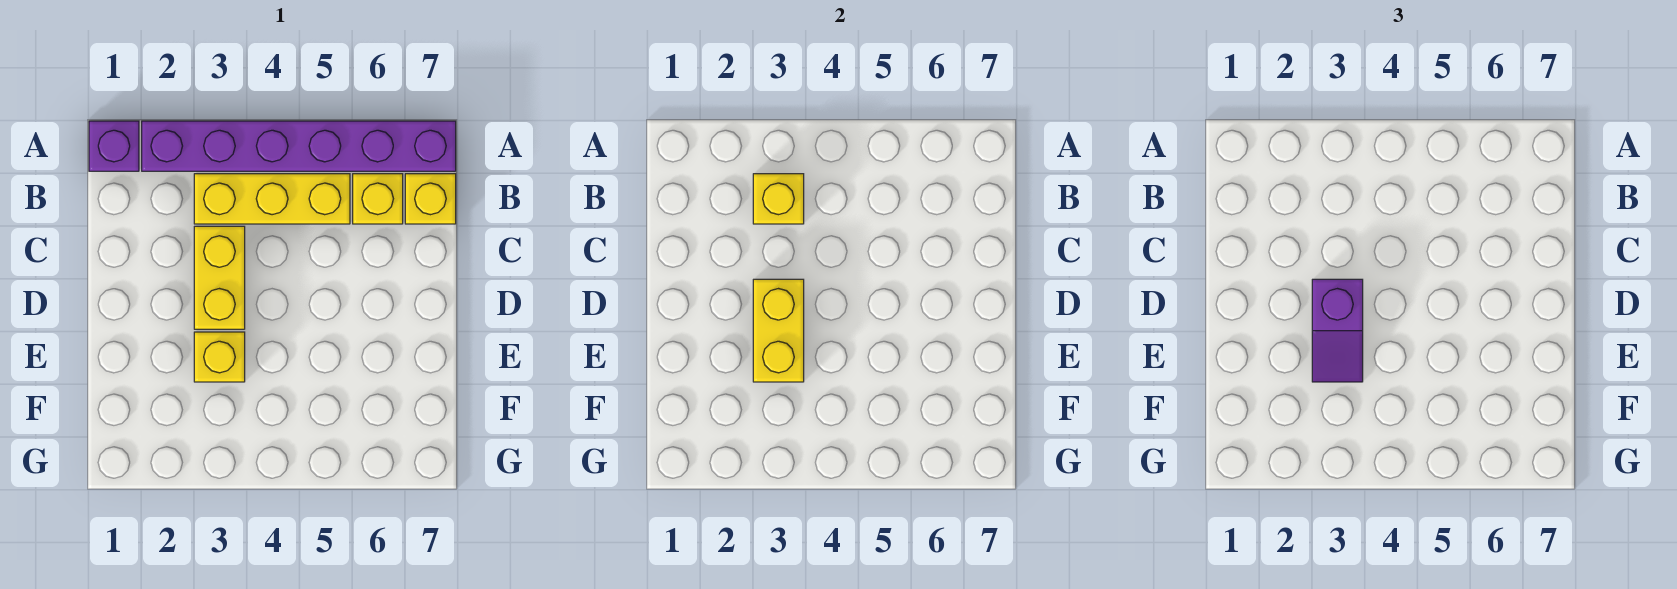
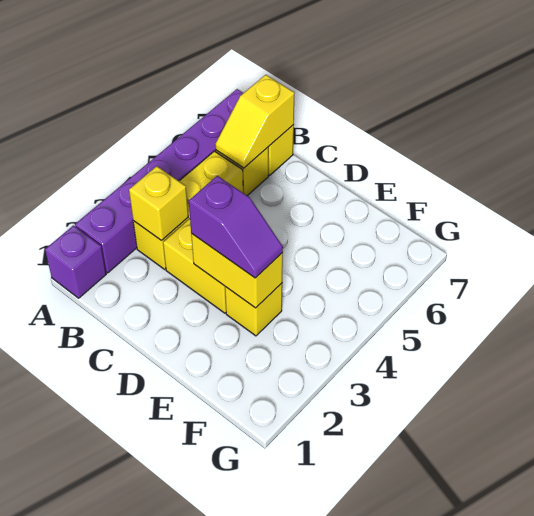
none -> yellow 1x2 slope [215,75,294,168]

